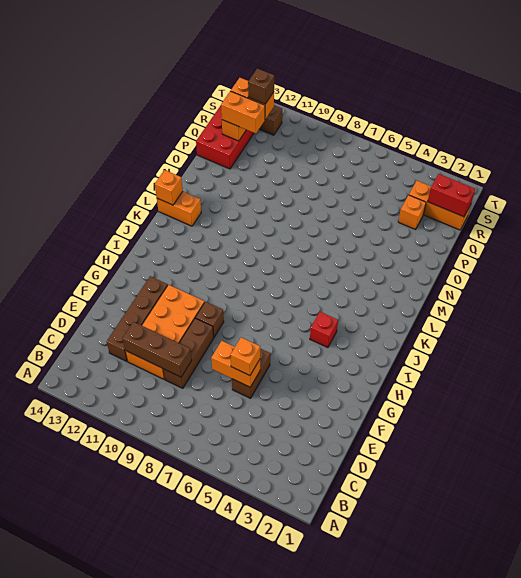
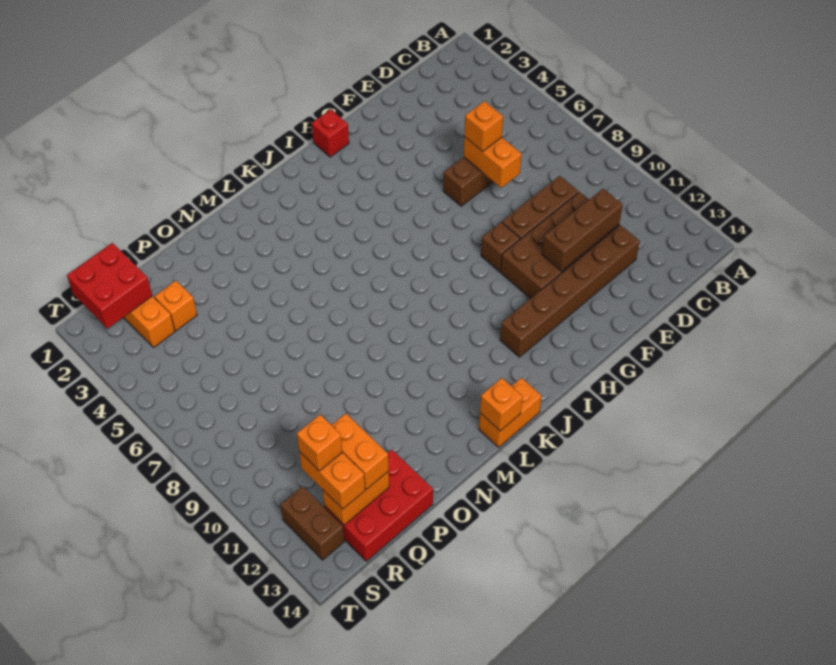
brown 1x3 brick [122,322,192,377] -> brown 1x3 brick turned to [542,189,623,271]
orange 2x4 brick [125,285,204,379] -> brown 2x4 brick [500,192,619,299]
brown 1x4 brick [107,276,168,361] -> brown 1x6 brick [500,225,640,357]
red 1x1 brick [310,312,338,347] -> red 1x1 brick moved to [312,109,349,157]
orange 1x2 brick [157,192,201,226] -> orange 1x2 brick turned to [479,378,542,447]
red 1x2 brick [428,174,475,217] -> red 2x2 brick [67,243,152,329]
brown 1x1 brick [248,68,274,104] -> orange 1x1 brick [297,415,342,471]

